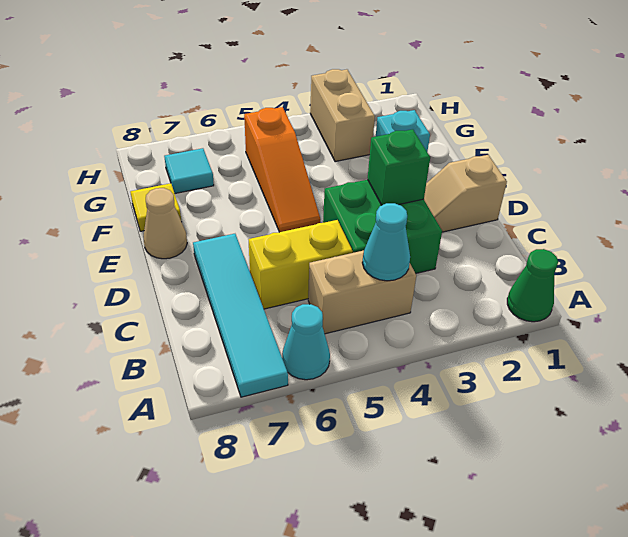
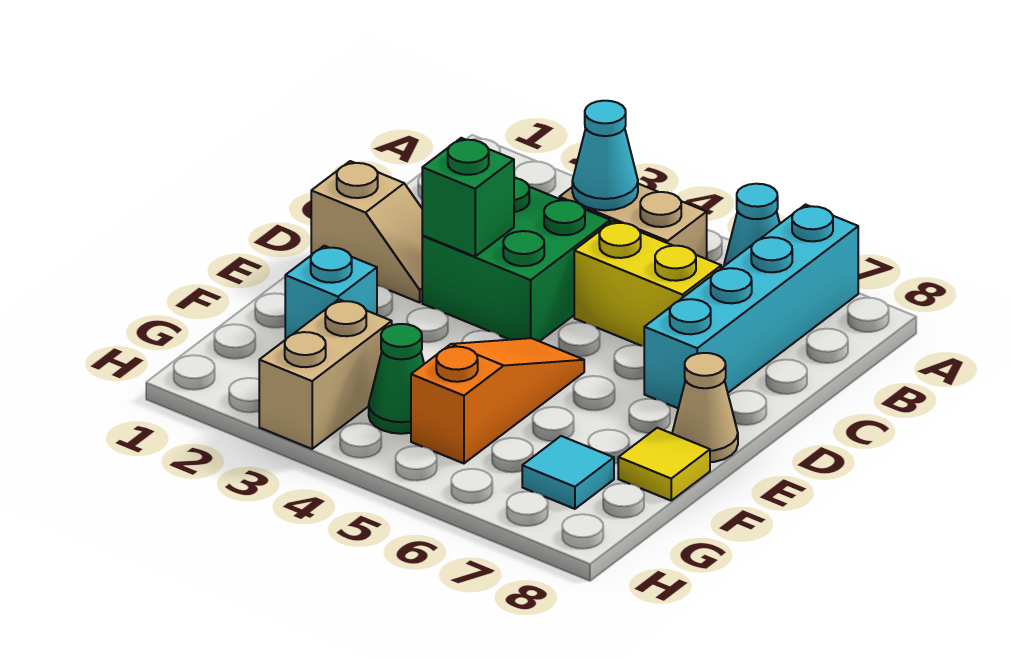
green 1x1 cone [507,249,558,322] -> green 1x1 cone moved to [369,324,424,434]
cyan 1x4 tile [193,234,288,397] -> cyan 1x4 brick [644,205,858,408]

